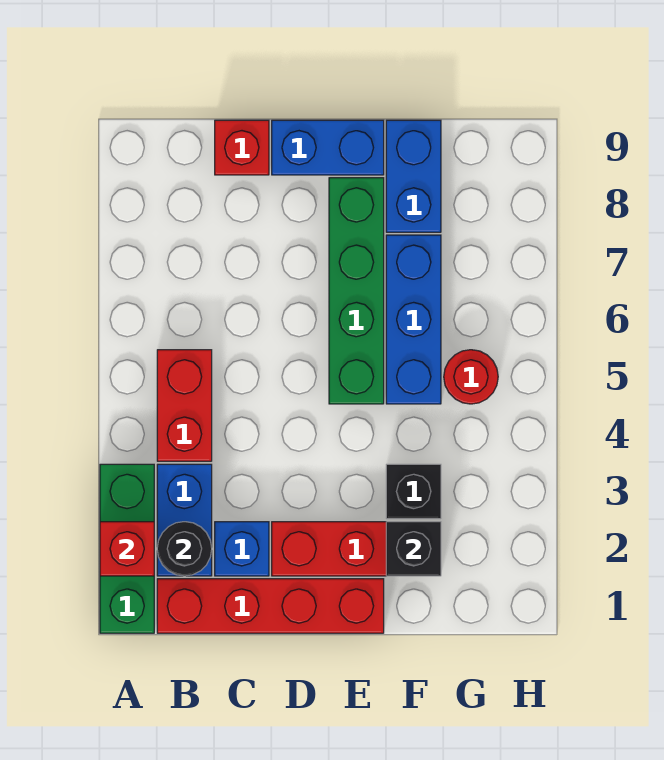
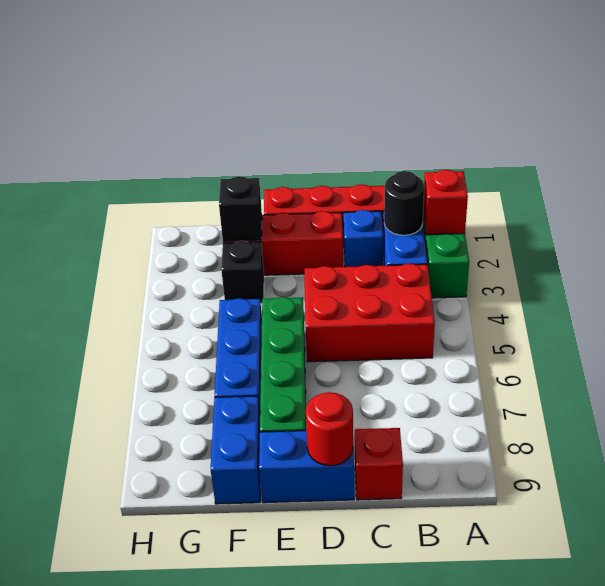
red 1x2 brick [157,350,212,461] -> red 2x3 brick [305,263,435,362]
red 1x1 round brick [444,350,498,404] -> red 1x1 round brick moved to [306,392,353,466]

